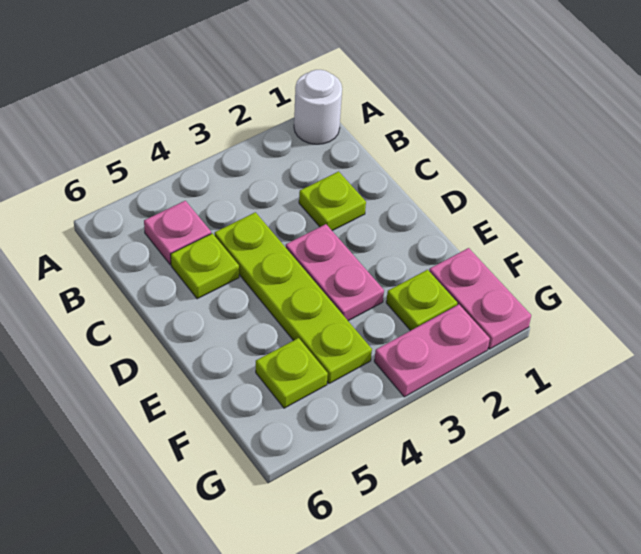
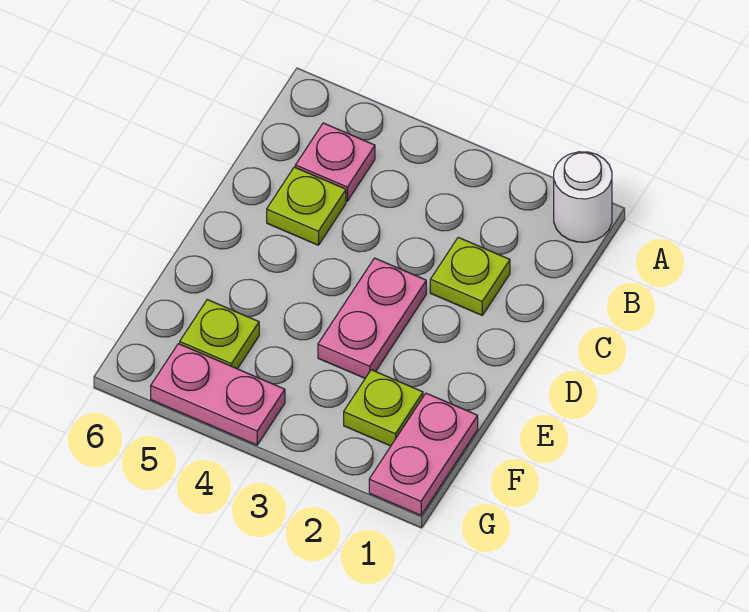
lime 1x4 plate [215,212,372,384] -> none
pink 1x2 plate [374,305,490,397] -> pink 1x2 plate moved to [151,344,285,445]

